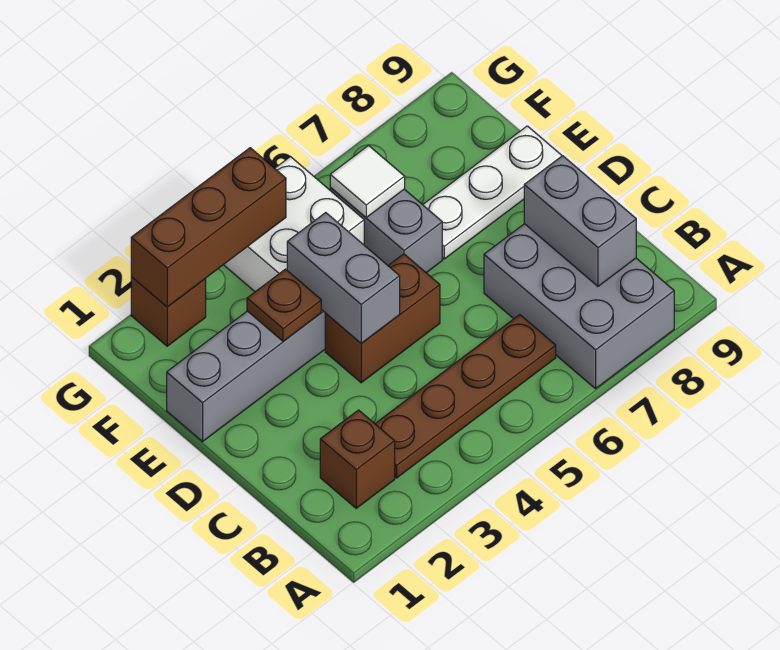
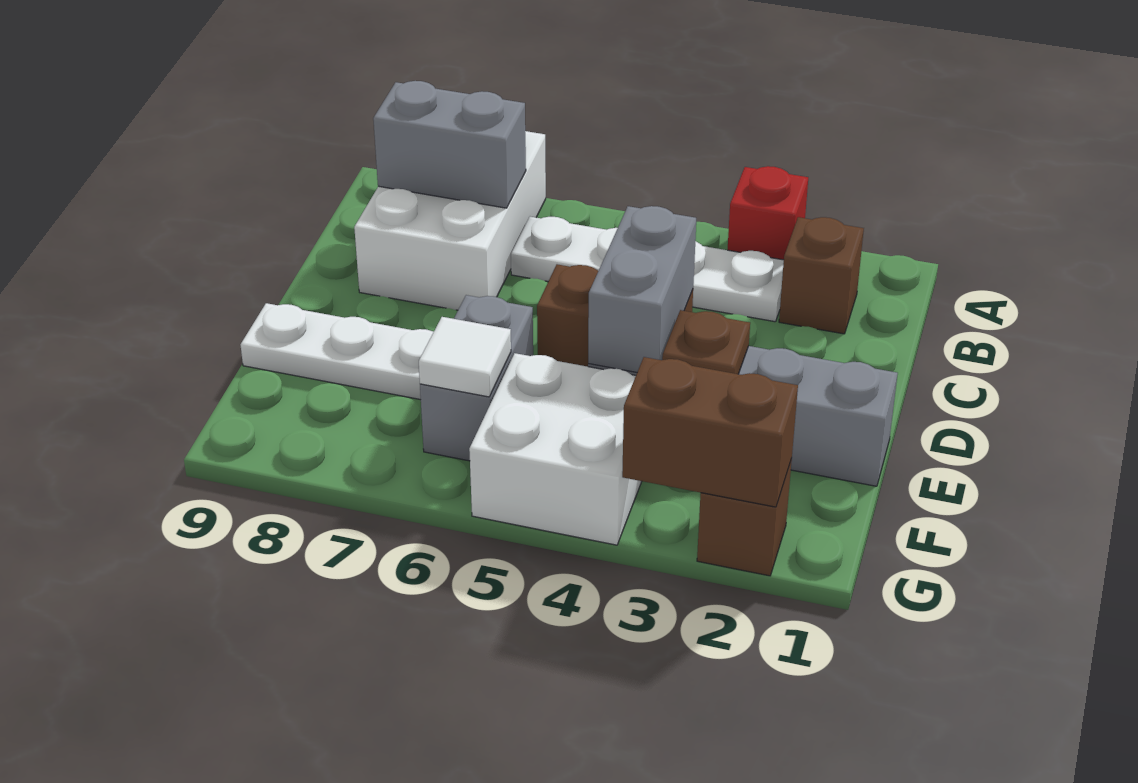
none -> red 1x1 brick [728,166,808,260]
grey 2x3 brick [484,224,674,389] -> white 2x3 brick [354,131,546,310]
brown 1x4 plate [375,315,556,478] -> white 1x4 plate [511,217,784,322]
grey 1x2 brick [524,156,636,286] -> grey 1x2 brick turned to [373,81,526,208]
brown 1x3 brick [131,148,286,307] -> brown 1x2 brick [622,357,798,507]

